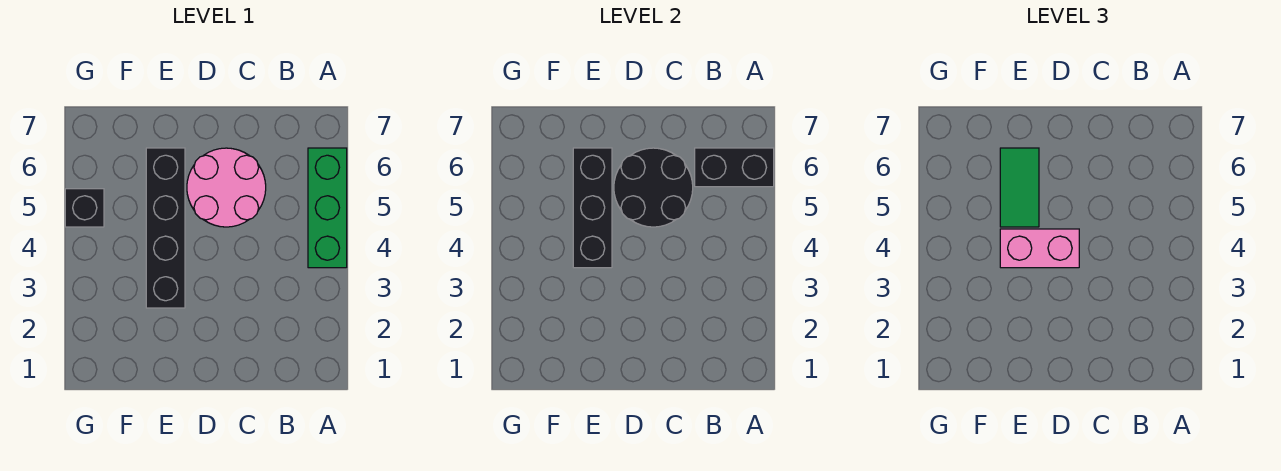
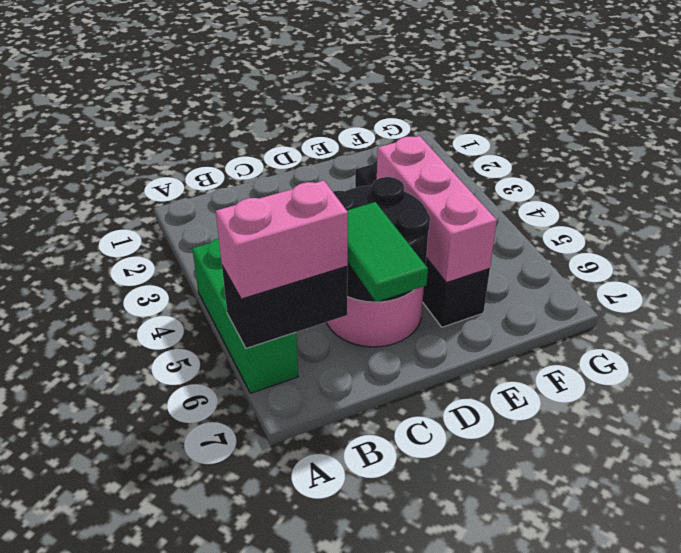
pink 1x2 brick [1000,229,1079,268] -> pink 1x2 brick moved to [216,181,348,299]
black 1x3 brick [573,148,612,268] -> pink 1x3 brick [377,136,497,283]
green 1x2 tile [1000,148,1039,227] -> green 1x2 tile moved to [347,202,428,302]
black 1x1 brick [65,189,104,227] -> none

